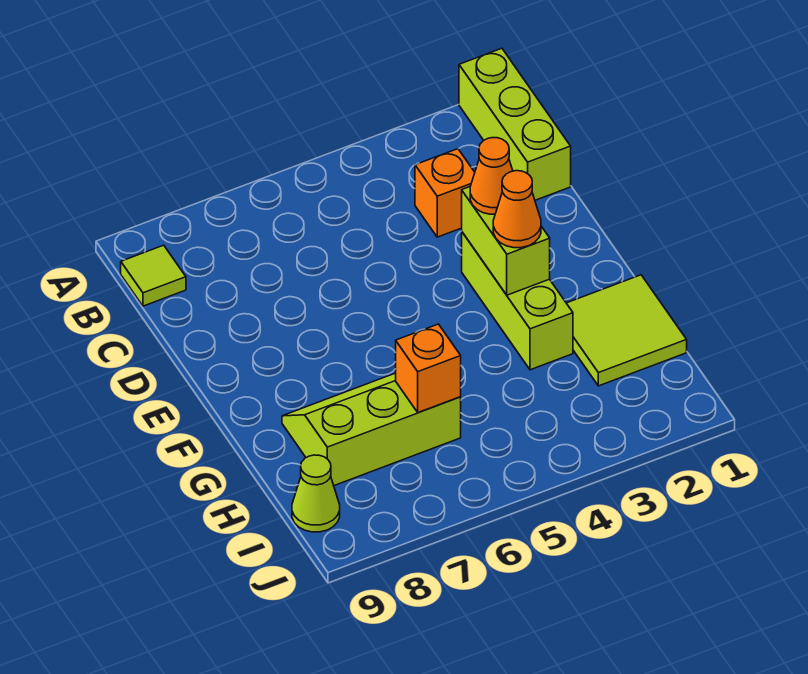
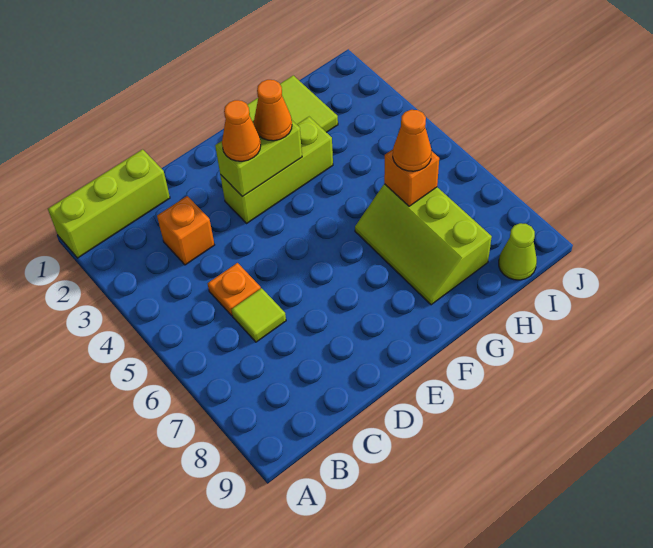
lime 1x1 tile [121,245,186,306] -> lime 1x1 tile moved to [231,288,286,342]
none -> orange 1x1 plate [208,263,261,316]
none -> orange 1x1 cone [393,110,432,171]

